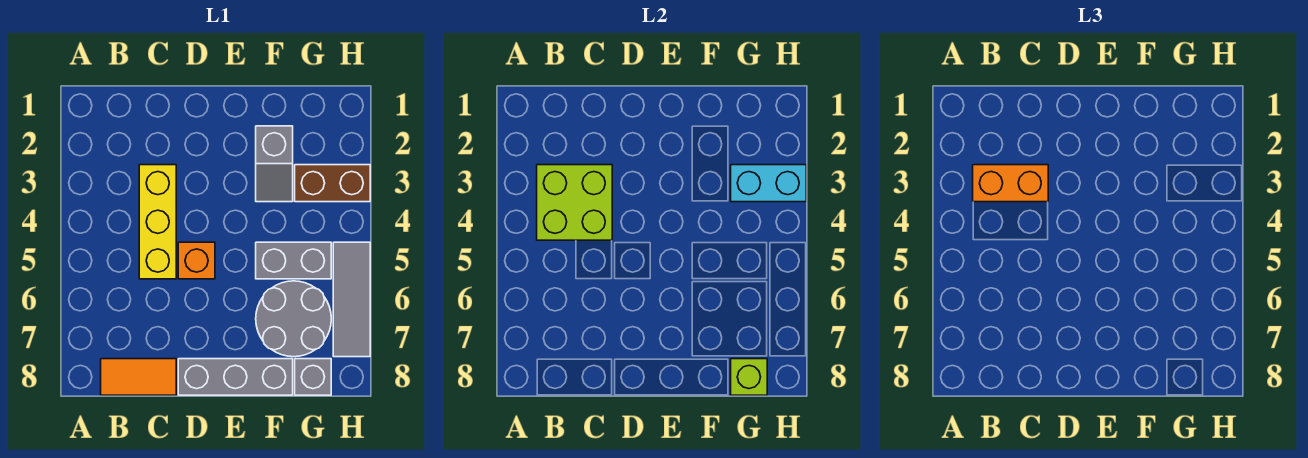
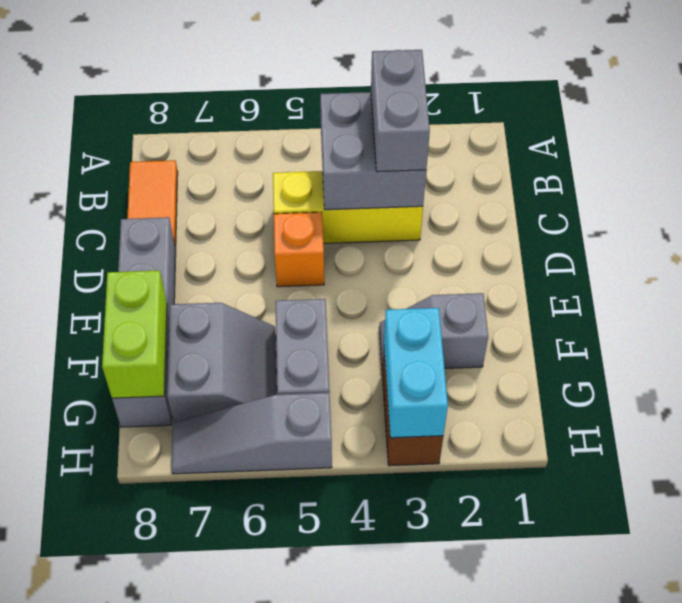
lime 2x2 brick [537,165,612,240] -> grey 2x2 brick [320,92,426,210]
orange 1x2 brick [973,165,1048,202] -> grey 1x2 brick [371,50,430,172]
grey 2x2 round brick [256,281,331,357] -> grey 2x2 slope [167,303,277,422]
lime 1x1 brick [731,359,767,395] -> lime 1x2 brick [102,270,167,398]
grey 1x3 tile [333,242,370,357] -> grey 1x3 slope [172,393,332,474]

